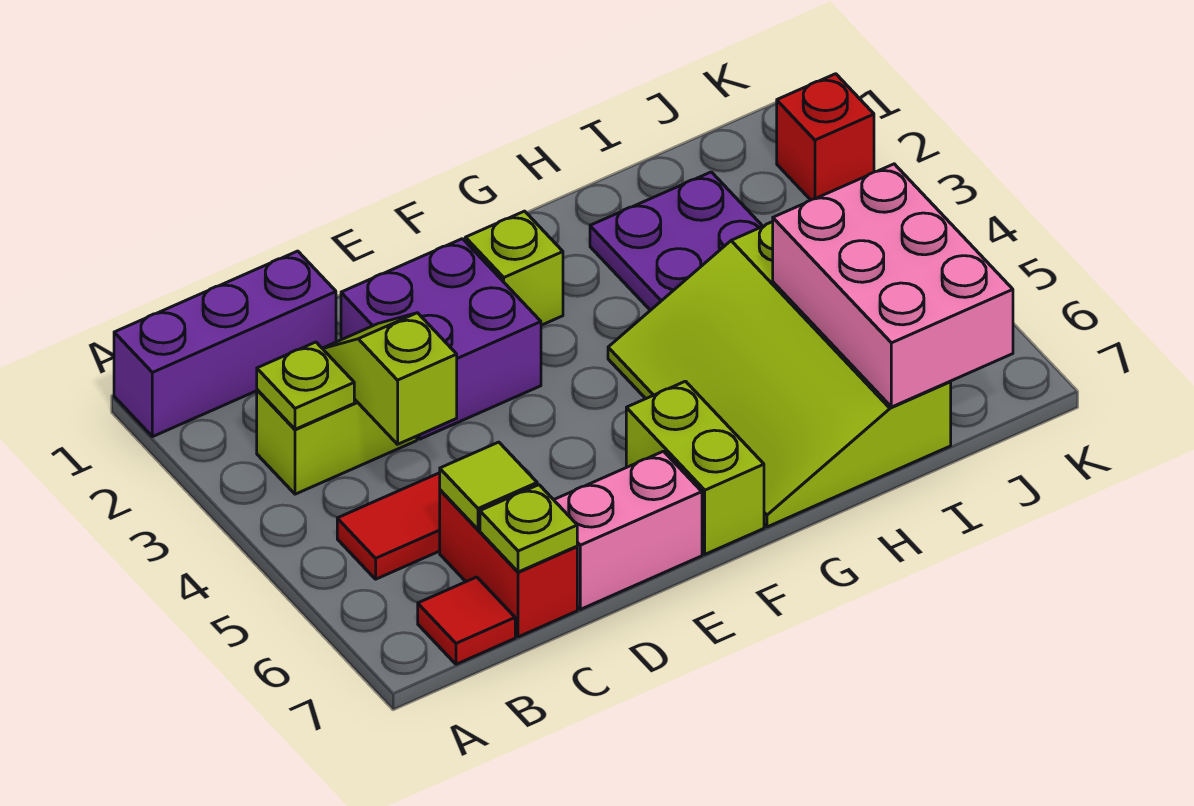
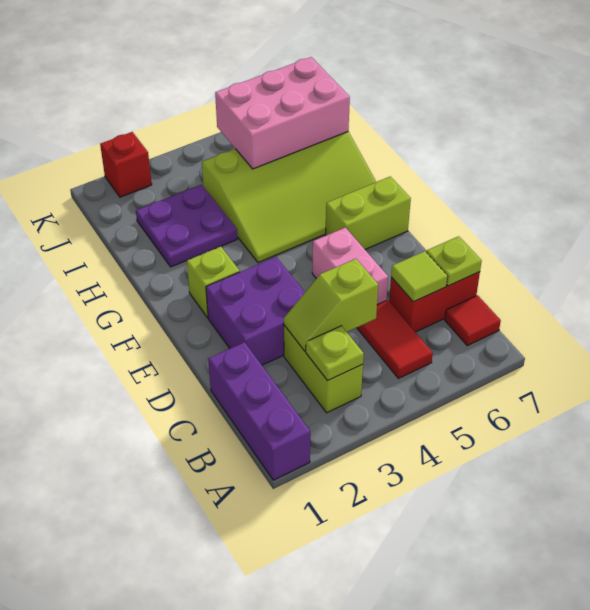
pink 1x2 brick [554,451,702,609] -> pink 1x2 brick moved to [312,228,388,305]

